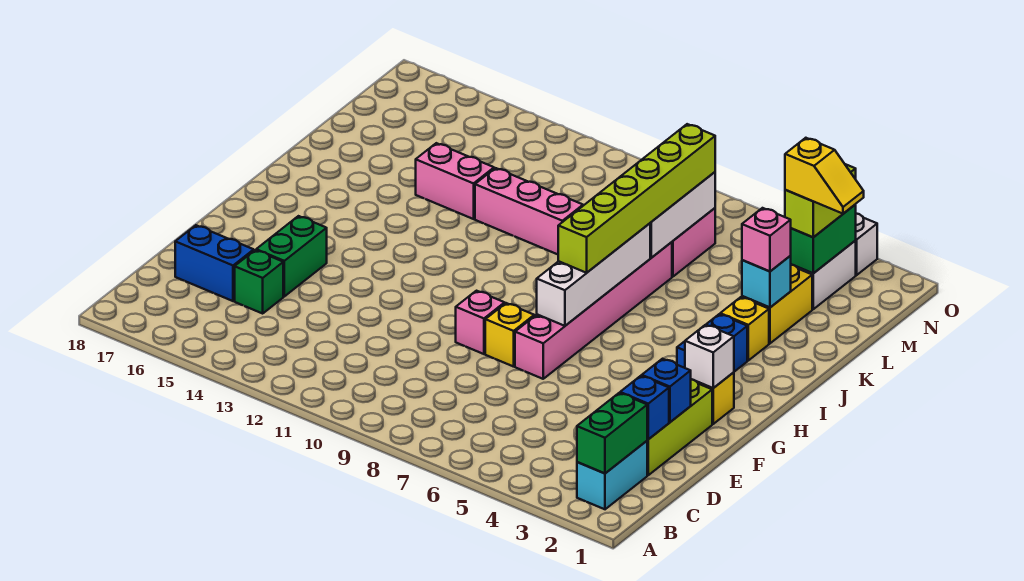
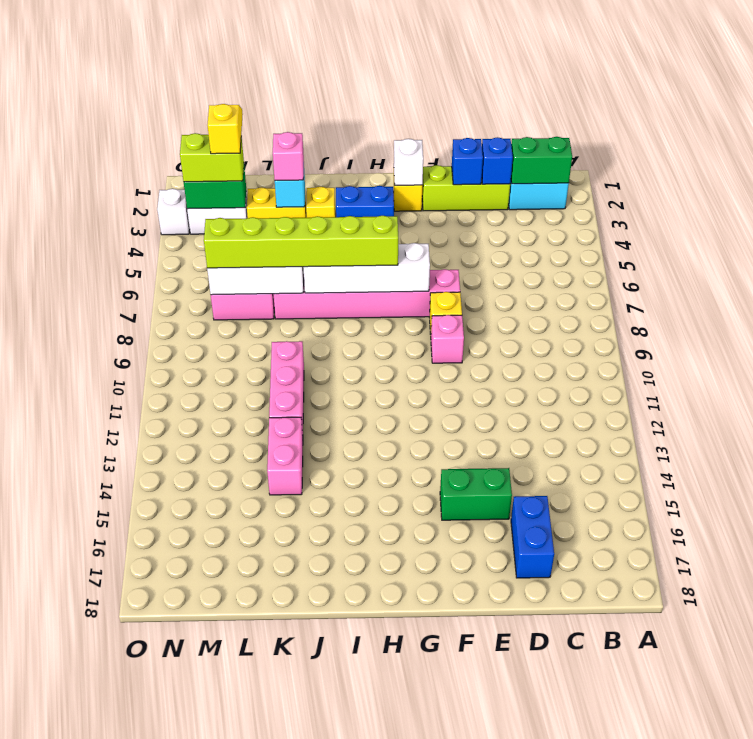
green 1x1 brick [235,250,283,313] -> none

